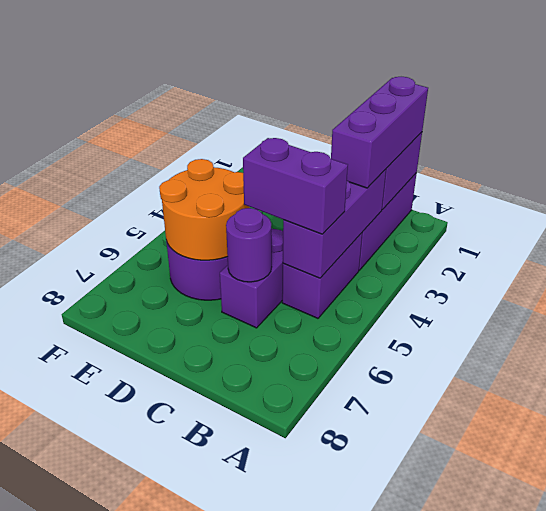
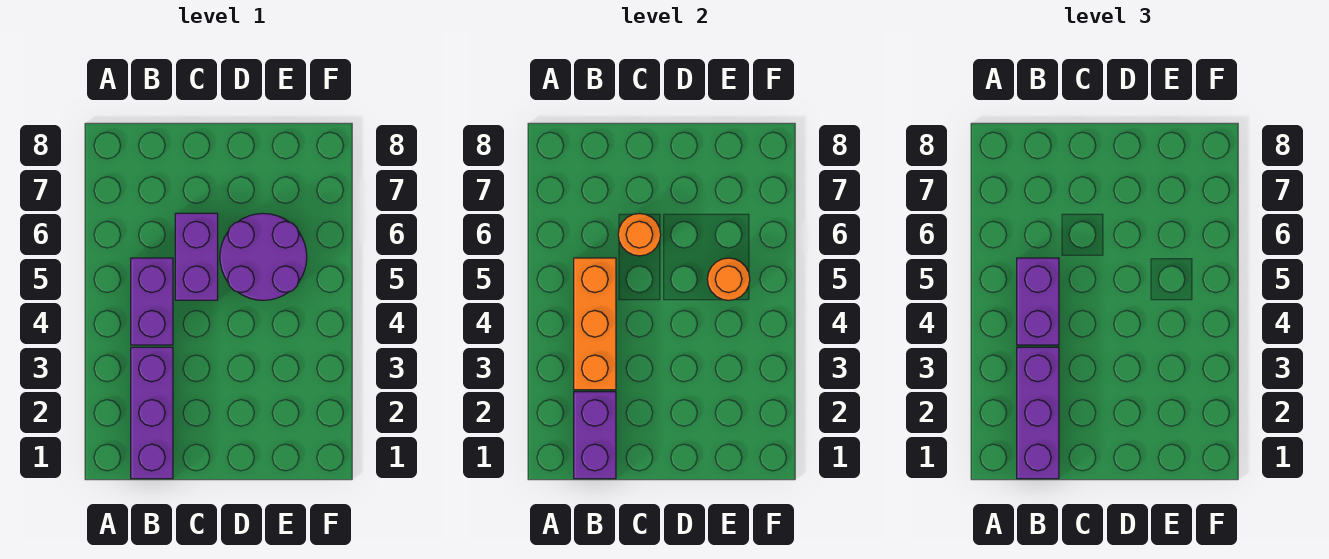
purple 1x3 brick [283,169,386,278] -> orange 1x3 brick [574,258,616,390]
purple 1x2 brick [243,138,348,234] -> purple 1x2 brick turned to [1017,258,1059,345]
purple 1x1 round brick [226,208,272,282] -> orange 1x1 round brick [618,214,661,256]
orange 2x2 round brick [159,159,250,260] -> orange 1x1 round brick [707,258,750,300]

